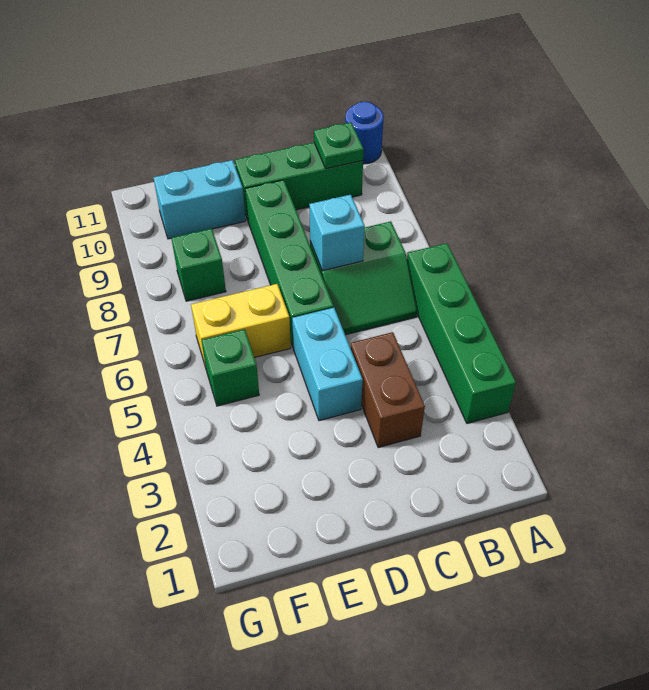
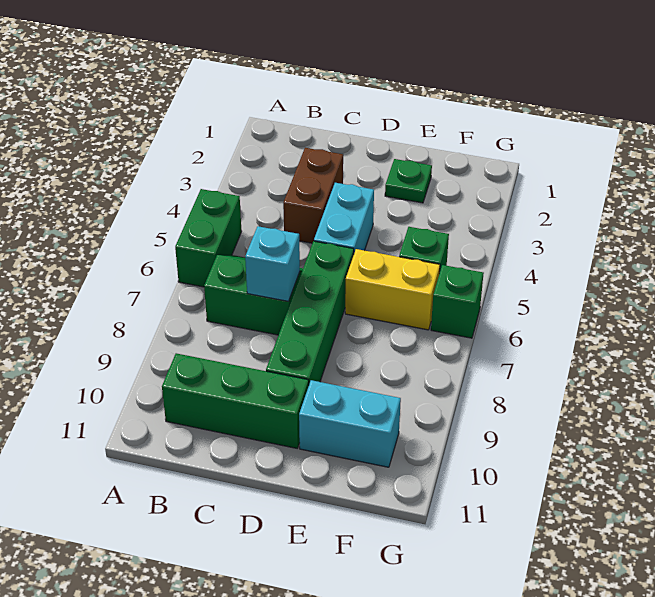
green 1x4 brick [407,243,516,423] -> green 1x2 brick [175,189,242,287]
blue 1x1 round brick [345,102,384,164] -> none
green 1x1 plate [314,122,364,169] -> green 1x1 plate moved to [385,159,432,203]
green 1x1 brick [171,229,226,301] -> green 1x1 brick moved to [431,265,484,338]

